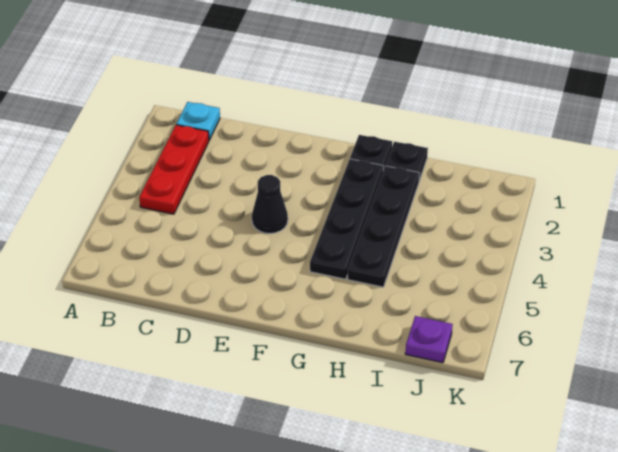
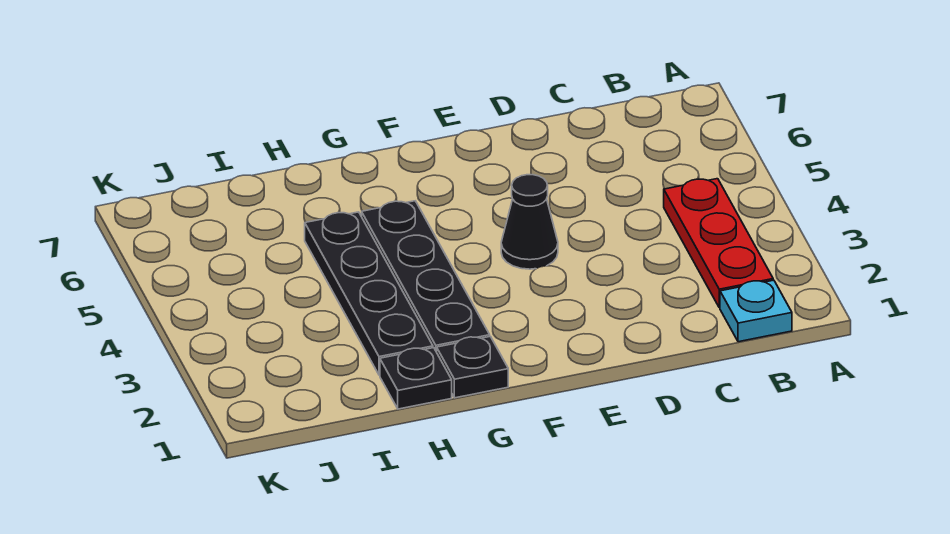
purple 1x1 plate [405,316,453,363] -> none

